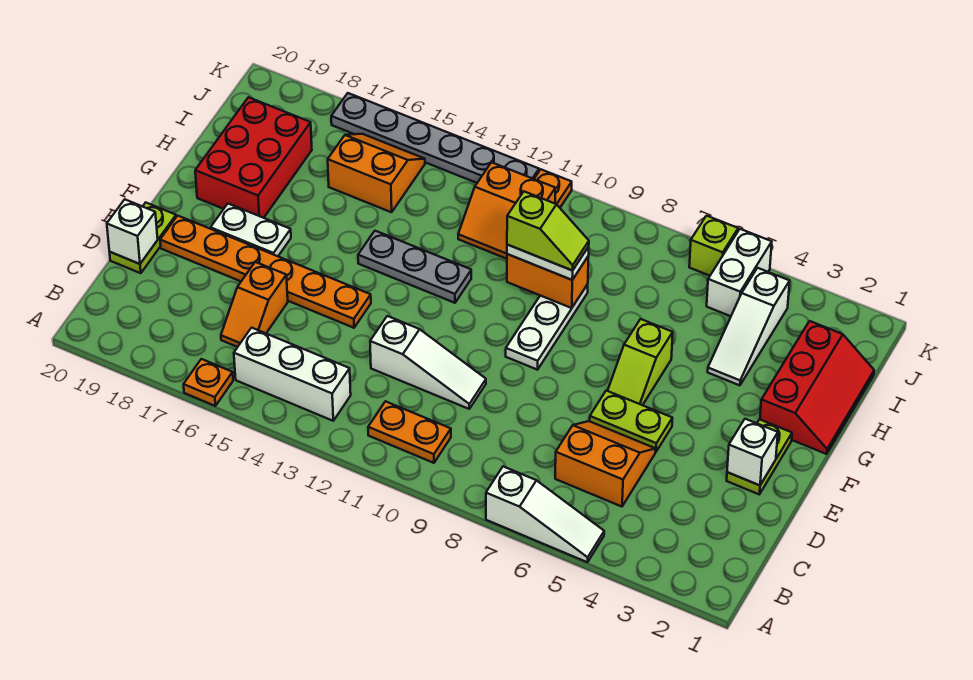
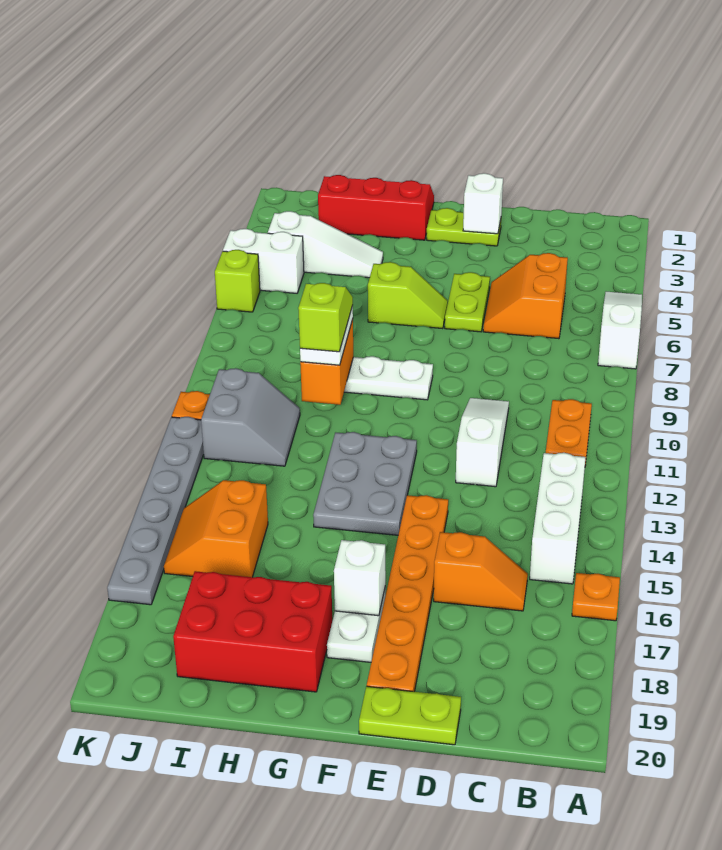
white 1x1 brick [107,199,158,264] -> white 1x1 brick moved to [334,540,386,616]
grey 1x3 plate [358,231,471,303] -> grey 2x3 plate [313,432,417,535]
orange 2x2 slope [458,162,555,259] -> grey 2x2 slope [201,368,300,466]

